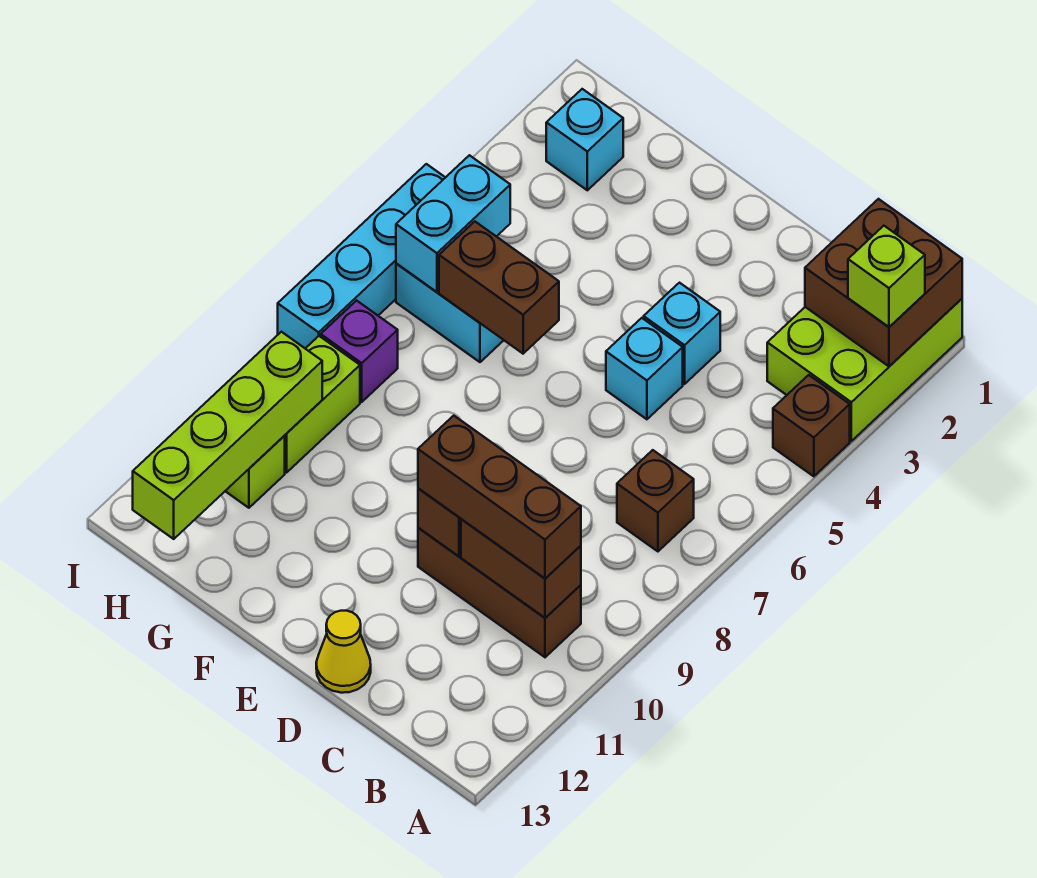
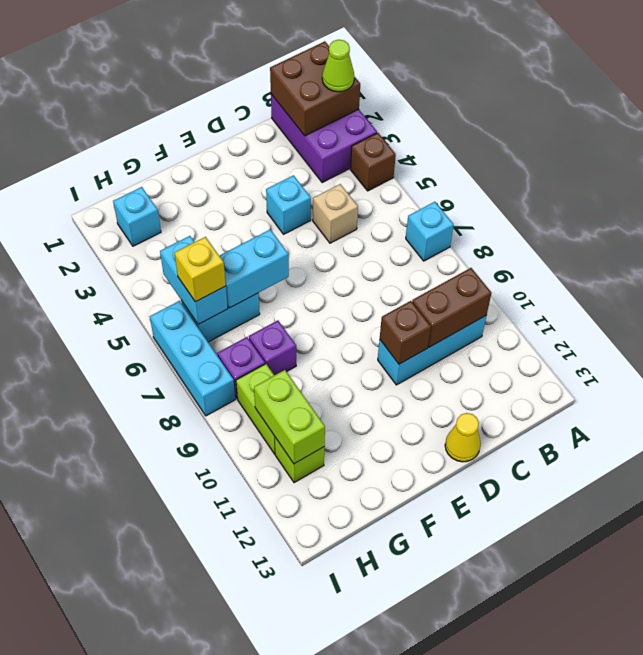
lime 2x3 brick [767,299,962,441] -> purple 2x3 brick [271,94,377,183]
lime 1x1 brick [848,226,925,327] -> lime 1x1 cone [322,40,354,92]
brown 1x1 brick [617,450,694,551] -> none
brown 1x3 brick [418,528,581,657] -> cyan 1x3 brick [378,315,487,385]
brown 1x3 brick [418,416,581,578] -> none
none -> tan 1x1 brick [313,184,358,243]
cyan 1x1 brick [606,318,683,419] -> cyan 1x1 brick moved to [406,202,454,261]
brown 1x2 brick [439,222,559,354] -> cyan 1x2 brick [219,229,289,308]
none -> purple 1x1 brick [249,320,296,375]
none -> yellow 1x1 brick [175,237,226,302]
lime 1x4 brick [133,332,322,539] -> lime 1x2 brick [254,370,325,464]
cyan 1x4 brick [278,164,446,348] -> cyan 1x3 brick [150,301,235,416]

